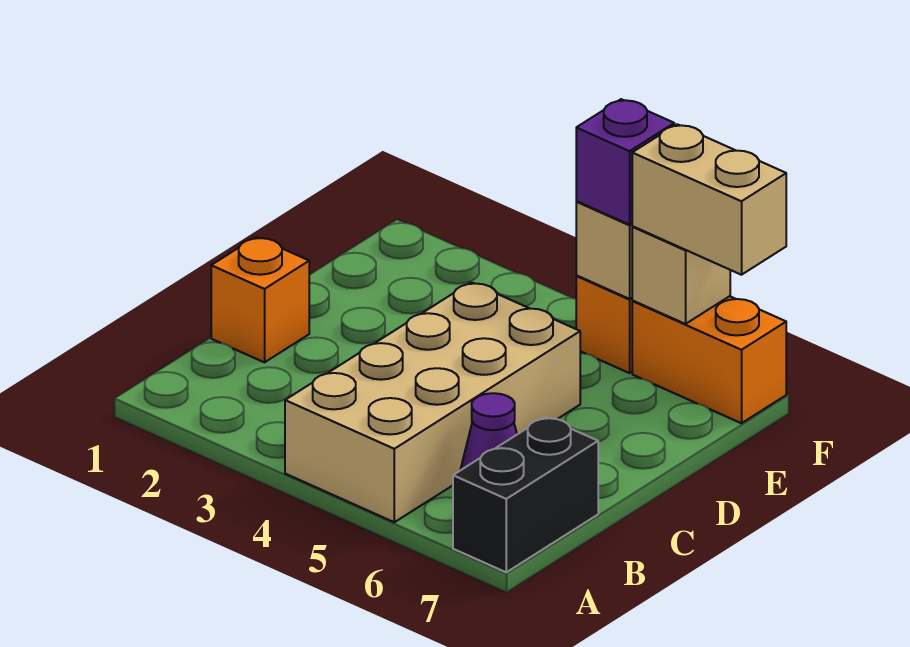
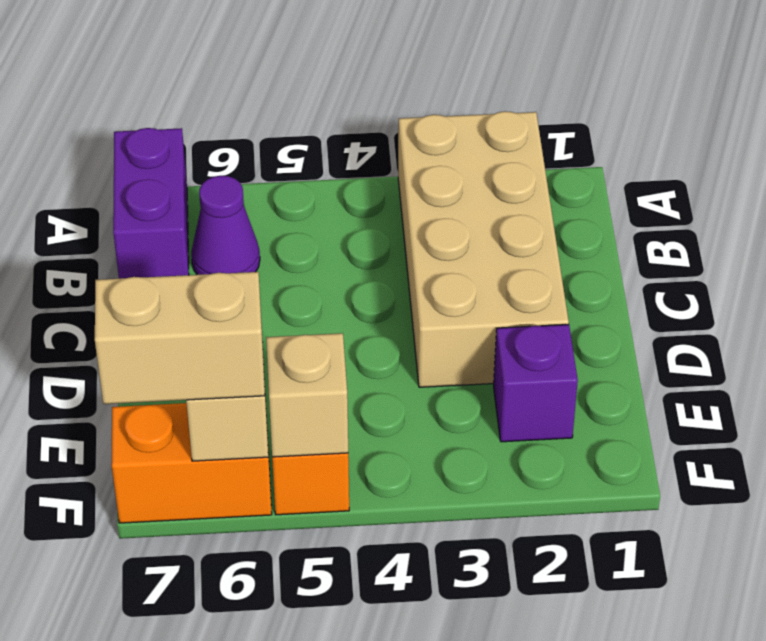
tan 2x4 brick [285,282,580,522] -> tan 2x4 brick moved to [398,111,569,387]
black 1x2 brick [453,417,598,572] -> purple 1x2 brick [113,128,189,279]
orange 1x1 brick [211,237,309,362] -> none
purple 1x1 brick [576,99,674,225] -> purple 1x1 brick moved to [494,324,578,442]

